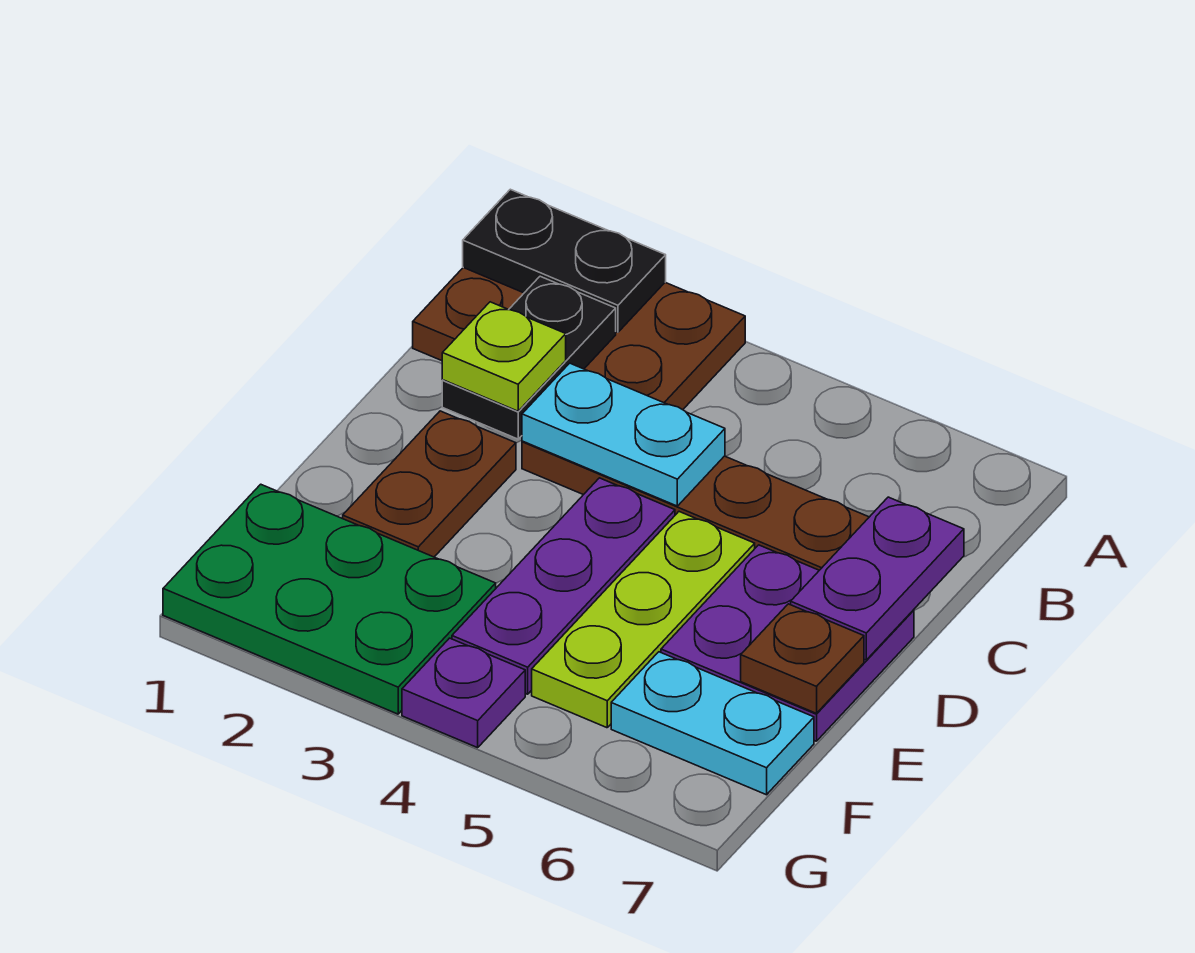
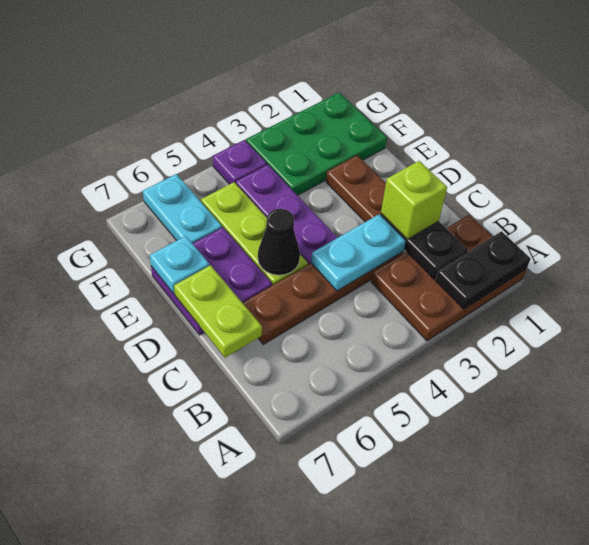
lime 1x1 plate [442,302,566,411] -> lime 1x1 brick [381,161,447,239]
purple 1x2 plate [791,497,964,660] -> lime 1x2 plate [174,265,262,358]
none -> black 1x1 cone [258,209,300,275]
brown 1x1 plate [741,604,864,713] -> cyan 1x1 plate [150,236,209,294]
cyan 1x2 plate [611,652,814,795] -> cyan 1x2 plate turned to [143,174,222,244]

